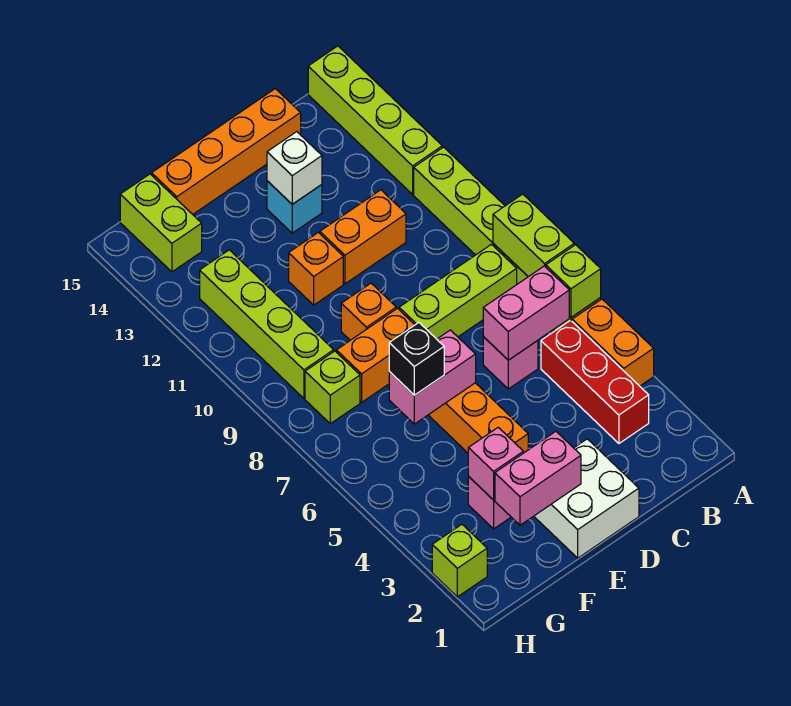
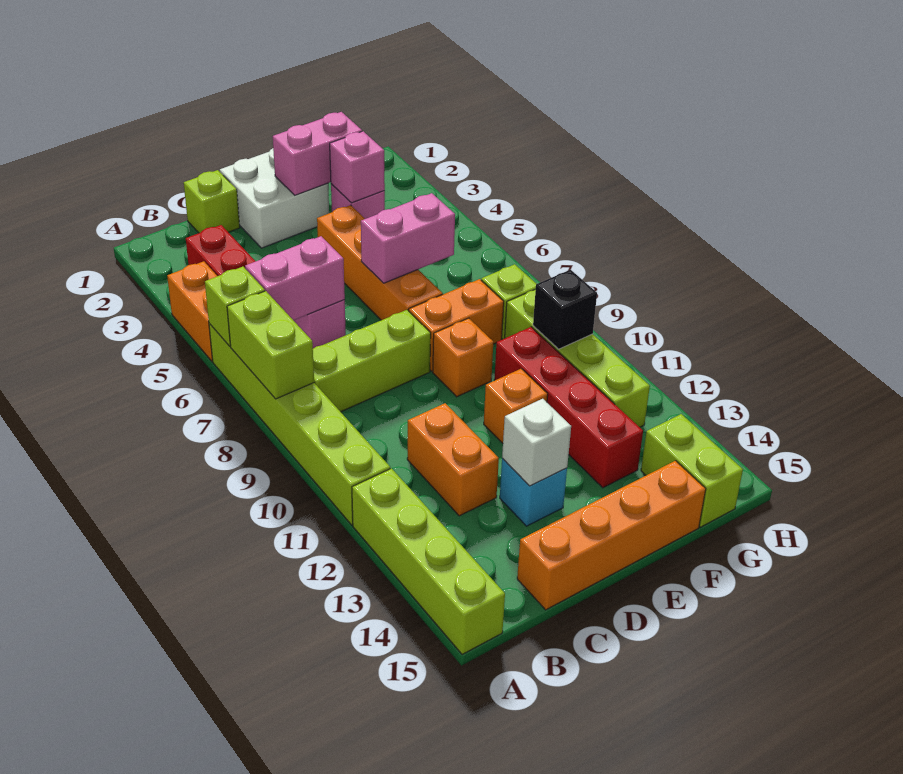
orange 1x2 brick [320,190,406,284] -> orange 1x2 brick turned to [407,403,499,516]
black 1x1 brick [389,323,444,395] -> black 1x1 brick moved to [533,270,597,349]
none -> red 1x4 brick [494,327,643,488]
lime 1x1 brick [432,524,487,597] -> lime 1x1 brick moved to [184,170,240,233]

